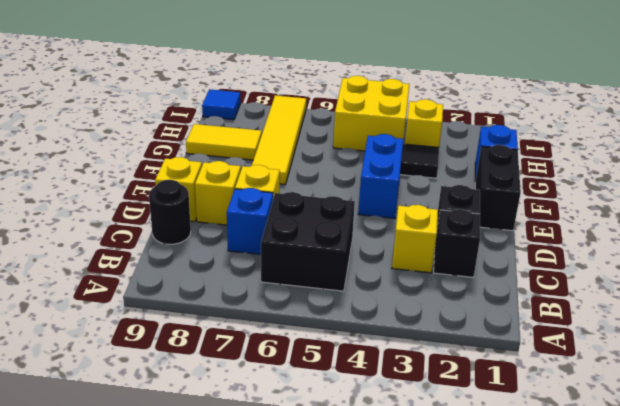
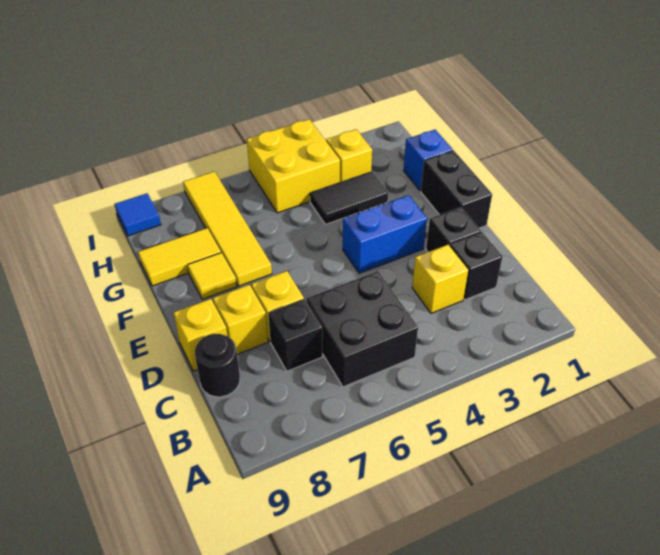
blue 1x1 brick [227,188,273,254] -> black 1x1 brick [268,299,322,371]
blue 1x2 brick [358,134,403,218] -> blue 1x2 brick turned to [343,195,427,273]
none -> yellow 1x1 tile [188,253,237,299]

